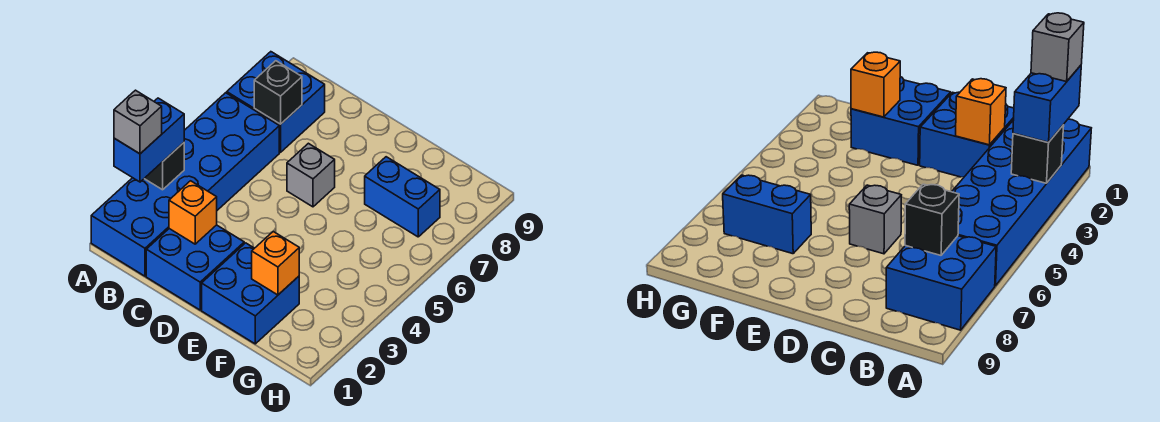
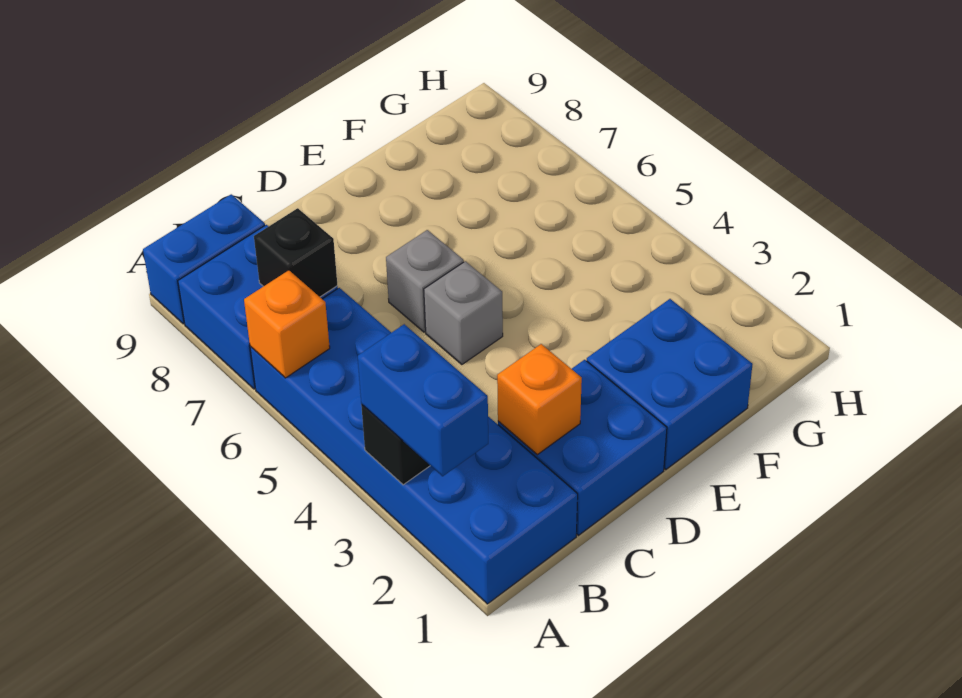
grey 1x1 brick [114,90,162,154] -> grey 1x1 brick moved to [424,261,503,365]
orange 1x1 brick [252,232,299,295] -> orange 1x1 brick moved to [244,270,330,378]
blue 1x2 brick [365,157,440,237] -> blue 1x2 brick moved to [143,194,265,324]

